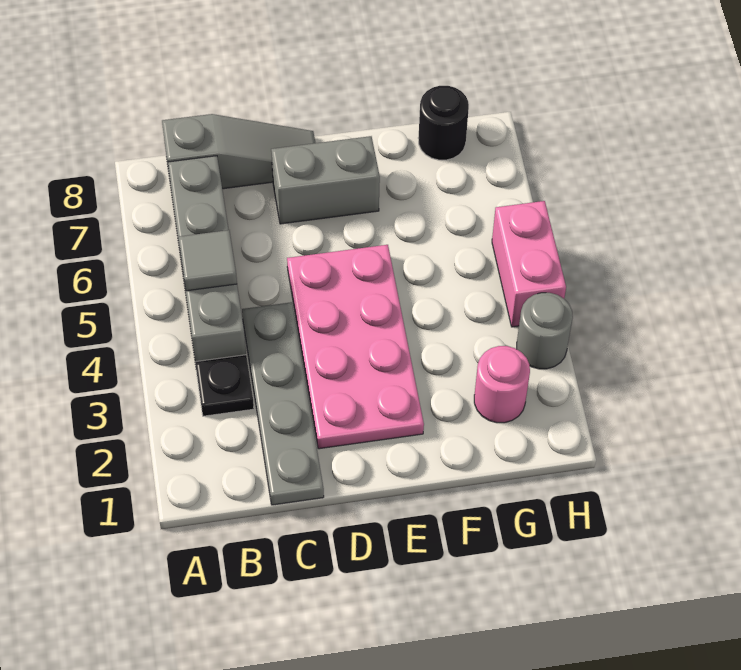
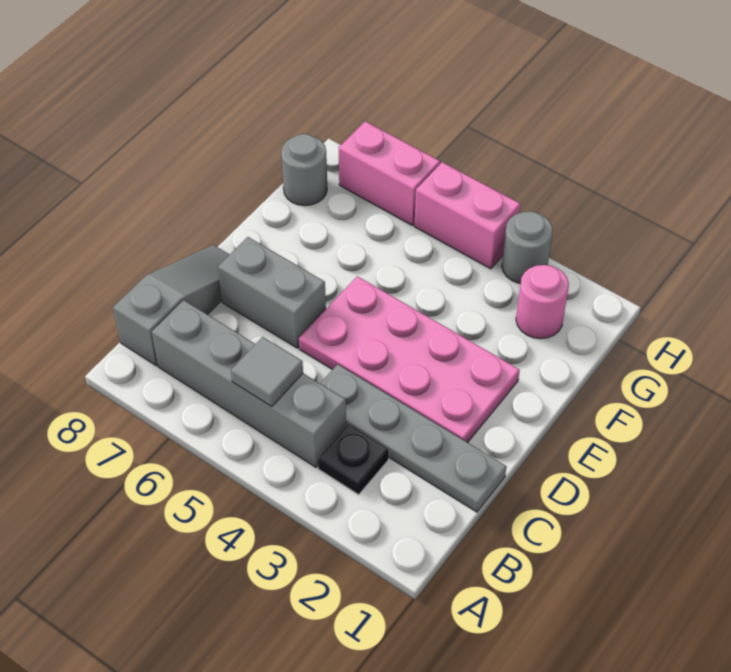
grey 1x2 brick [271,136,380,224] -> grey 1x2 brick turned to [218,237,326,348]
black 1x1 round brick [418,86,469,160] -> grey 1x1 round brick [281,134,327,206]
none -> pink 1x2 brick [339,121,440,225]

